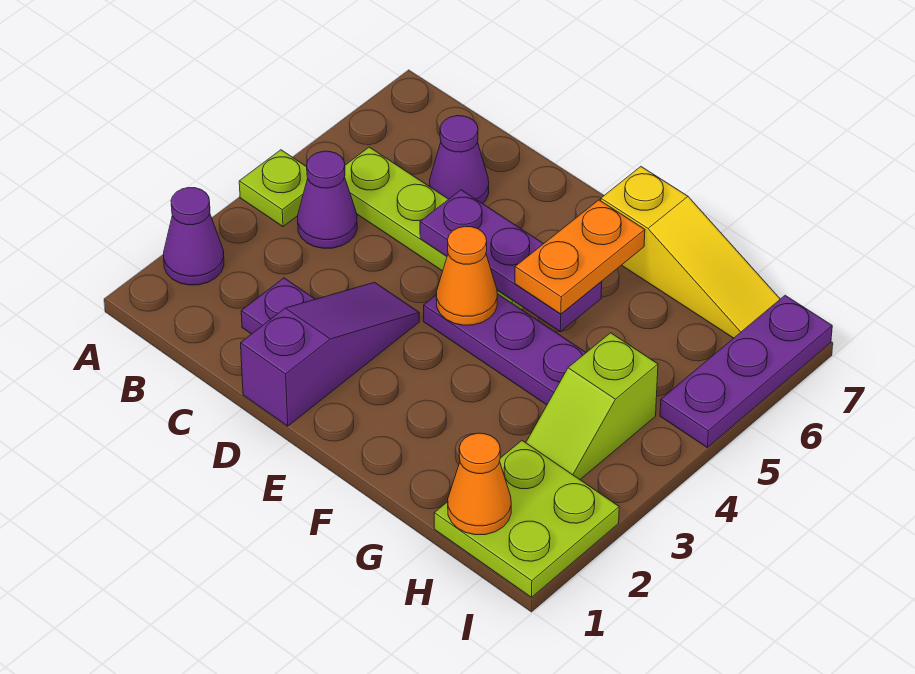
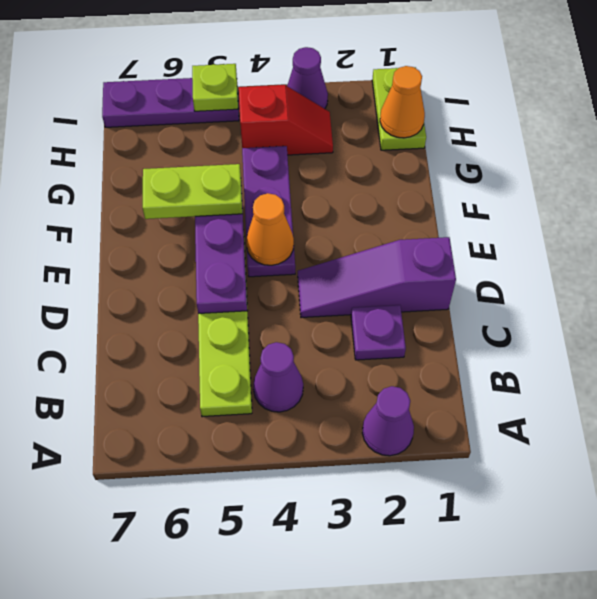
lime 1x1 plate [239,150,308,226] -> lime 1x1 plate moved to [192,64,238,111]
purple 1x1 cone [430,116,489,204] -> purple 1x1 cone moved to [287,47,328,109]
orange 1x2 plate [515,200,645,314] -> lime 1x2 plate [143,164,242,219]
yellow 1x3 slope [601,167,780,338] -> none
lime 2x2 plate [434,441,619,597] -> lime 1x2 plate [372,67,426,150]
lime 1x2 slope [526,333,658,479] -> red 1x2 slope [239,85,333,155]

